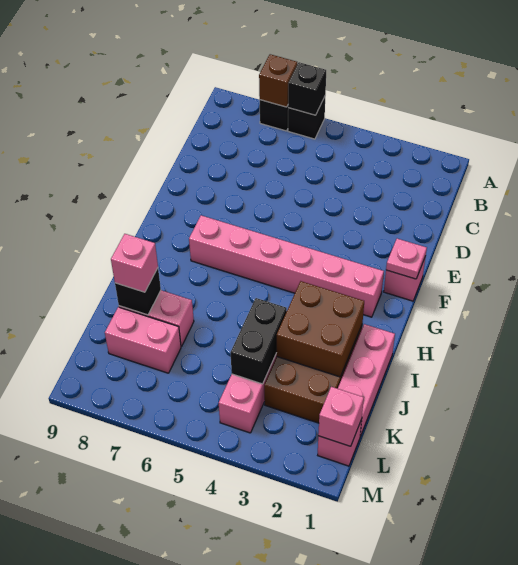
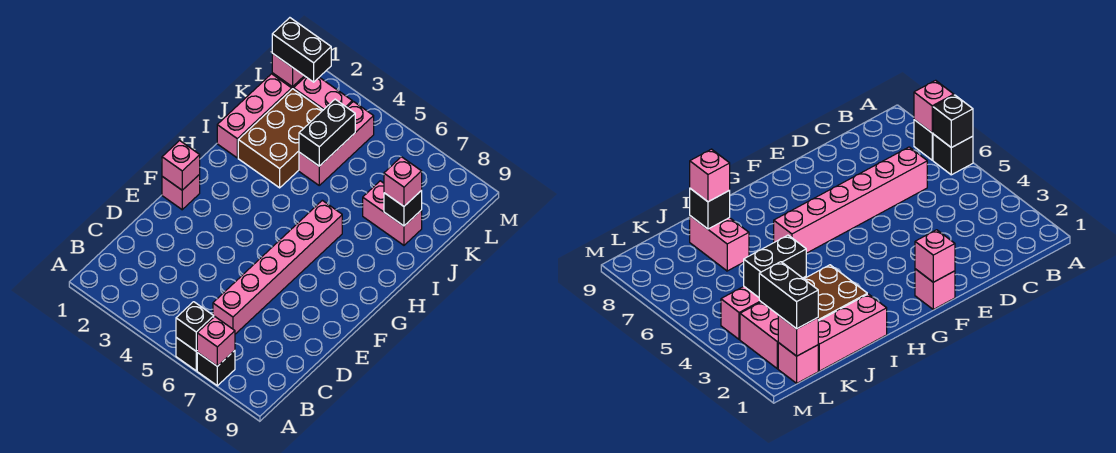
brown 1x1 brick [259,54,297,107] -> pink 1x1 brick [197,317,235,366]
pink 1x1 plate [386,239,427,279] -> pink 1x1 brick [162,141,200,190]
pink 1x6 brick [189,215,384,317] -> pink 1x6 brick turned to [213,200,342,334]
brown 2x2 brick [277,281,364,377] -> none
pink 1x2 brick [105,307,181,373] -> pink 1x2 brick moved to [294,77,352,110]
none -> black 1x2 brick [272,18,331,82]

